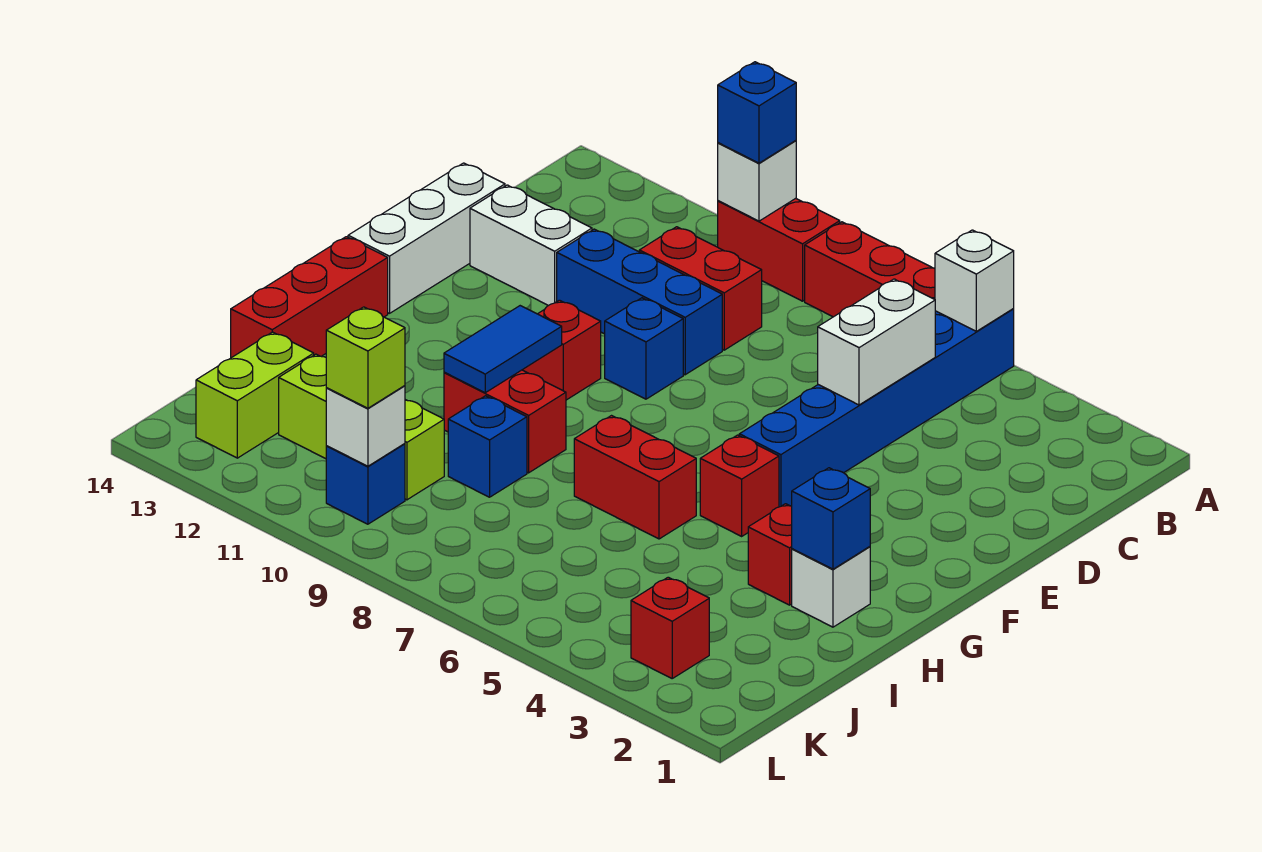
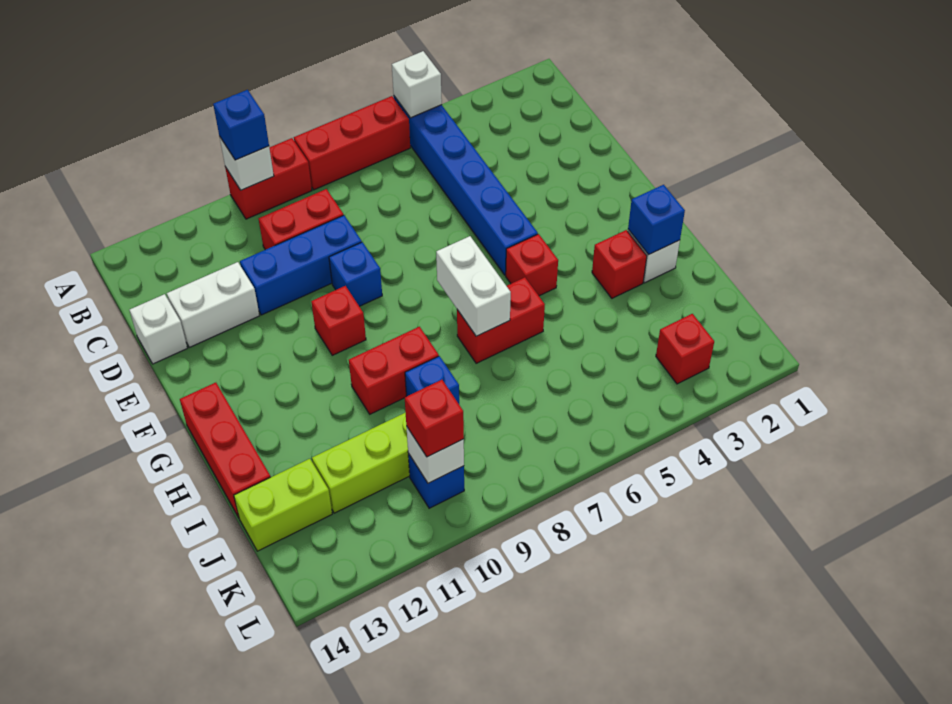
white 1x2 brick [818,279,935,405] -> white 1x2 brick moved to [436,236,511,336]
white 1x3 brick [348,163,505,313] -> white 1x1 brick [130,294,187,364]
blue 1x2 tile [444,306,562,393] -> none
lime 1x2 brick [196,332,314,458] -> lime 1x2 brick turned to [234,459,332,551]
lime 1x1 brick [326,307,405,408] -> red 1x1 brick [405,380,464,457]

